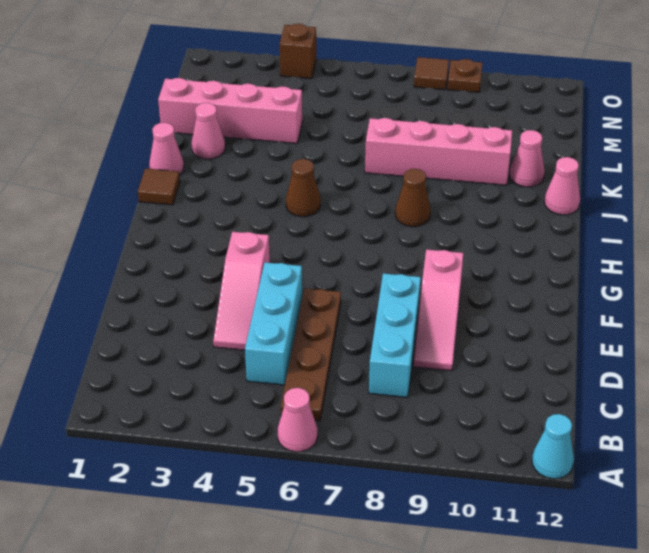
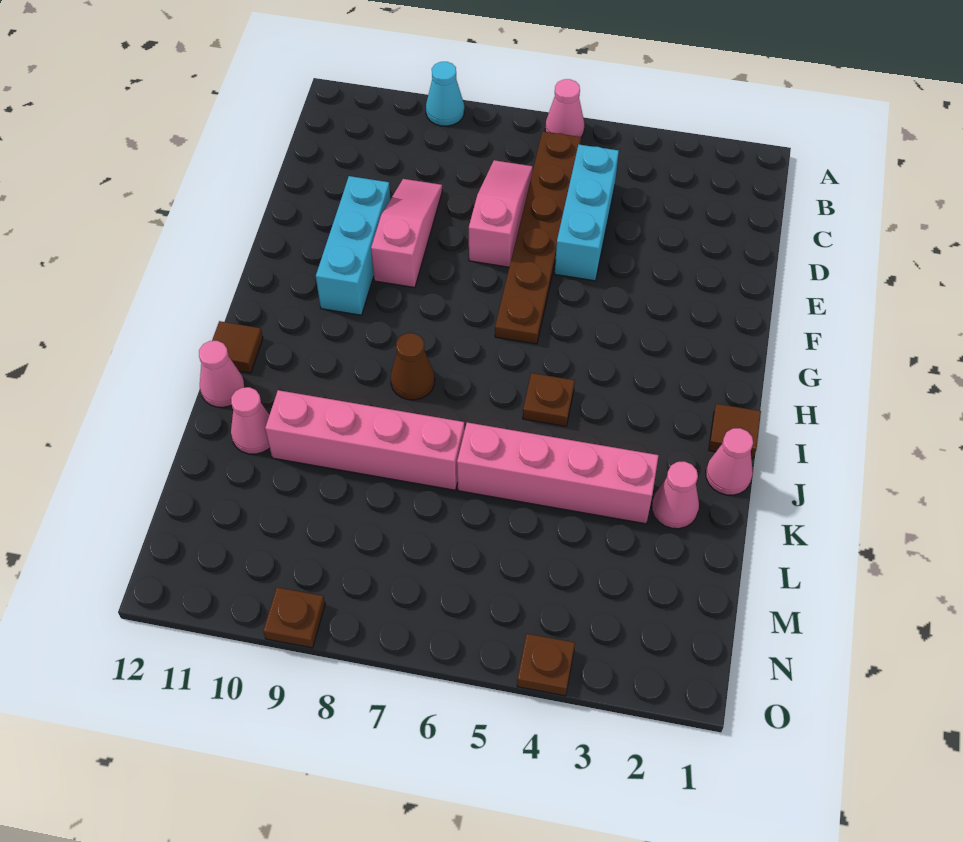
cyan 1x1 cone [532,414,574,479] -> cyan 1x1 cone moved to [426,62,464,126]
brown 1x4 plate [281,288,341,421] -> brown 1x6 plate [495,131,581,344]
cyan 1x3 brick [369,273,421,397] -> cyan 1x3 brick moved to [316,176,391,315]
pink 1x3 slope [213,232,270,350] -> pink 1x3 slope moved to [469,160,533,267]
brown 1x1 cone [286,159,321,217] -> brown 1x1 plate [523,373,575,426]
pink 1x4 brick [158,78,302,143] -> pink 1x4 brick moved to [457,422,659,524]
brown 1x1 brick [280,24,316,79] -> brown 1x1 plate [517,634,575,696]
brown 1x1 tile [414,57,449,90] -> brown 1x1 tile moved to [212,321,263,373]

